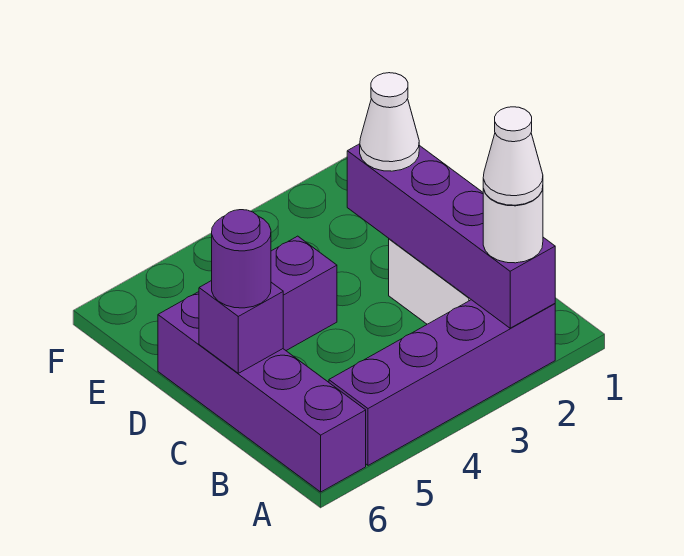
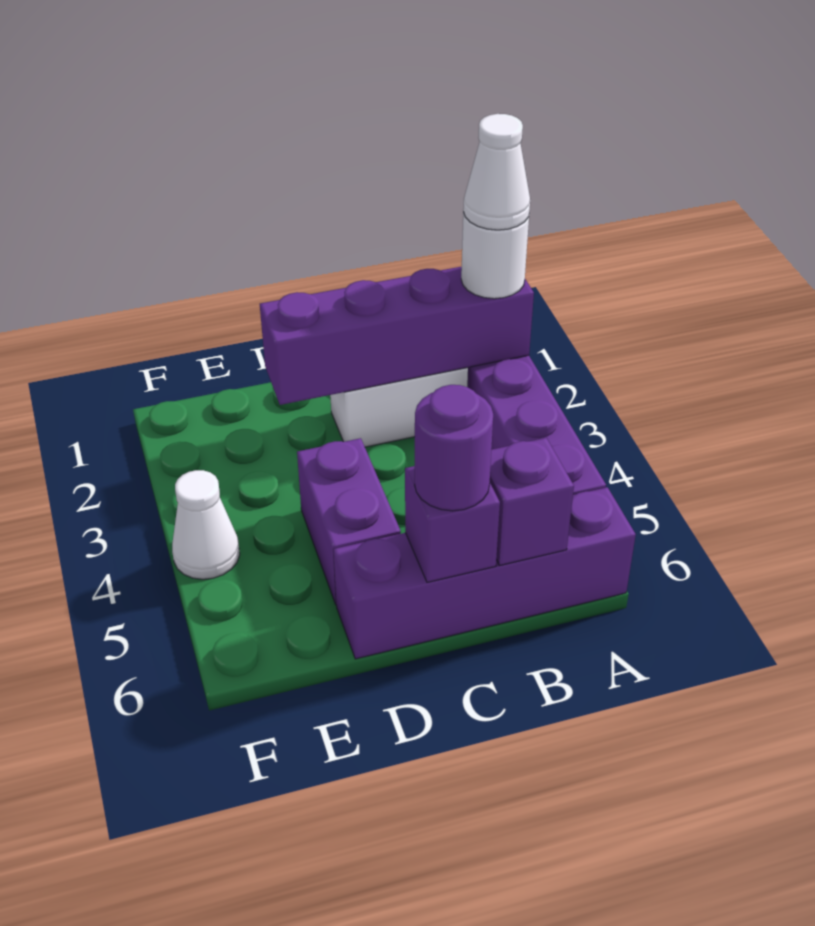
none -> purple 1x1 brick [490,438,574,566]
white 1x1 cone [360,73,419,171] -> white 1x1 cone moved to [172,470,240,579]

